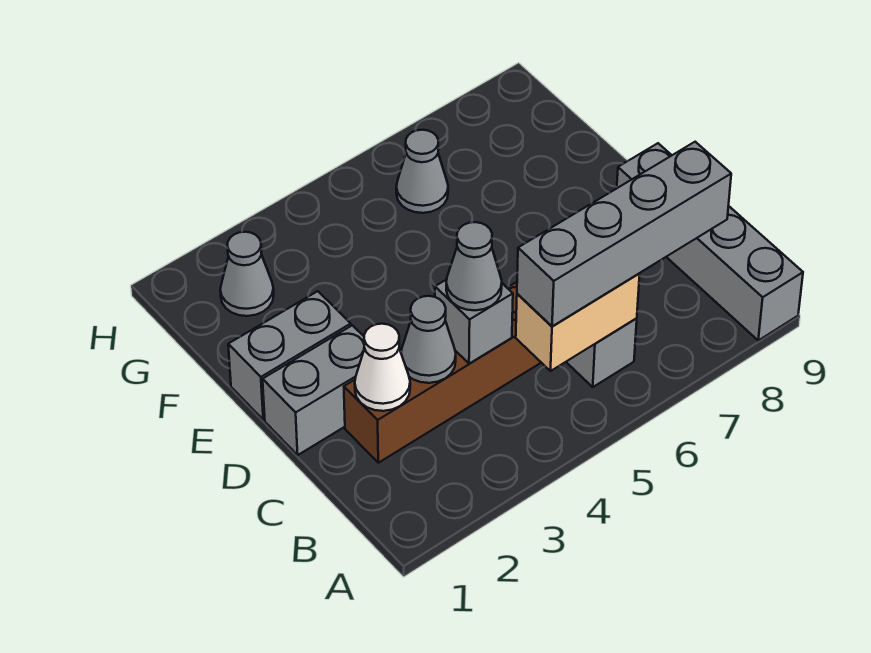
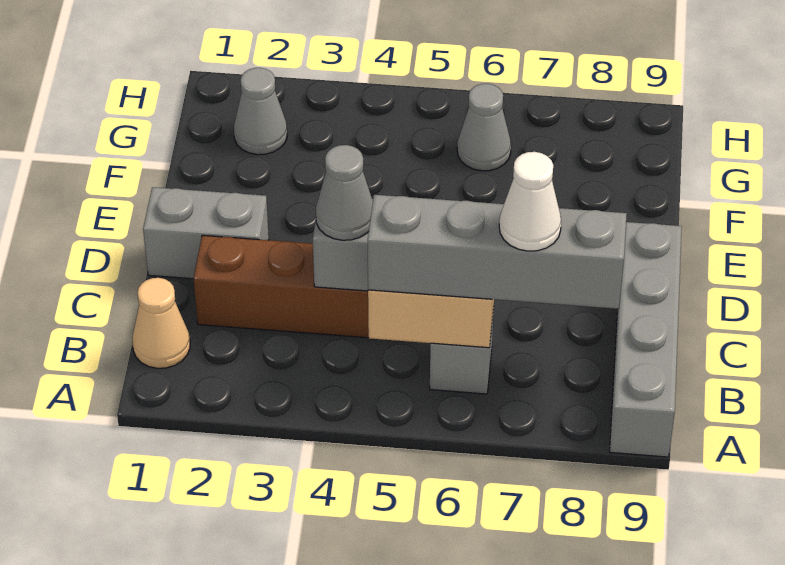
none -> tan 1x1 cone [133,278,190,368]
white 1x1 cone [355,324,410,411] -> white 1x1 cone moved to [499,152,561,251]
grey 1x1 cone [401,296,456,383] -> none
grey 1x2 brick [228,291,351,420] -> none

